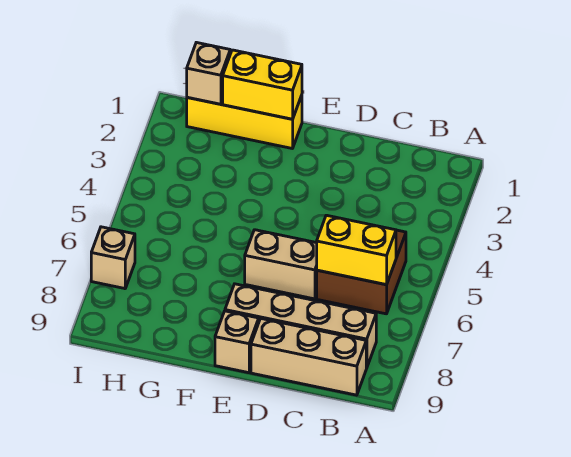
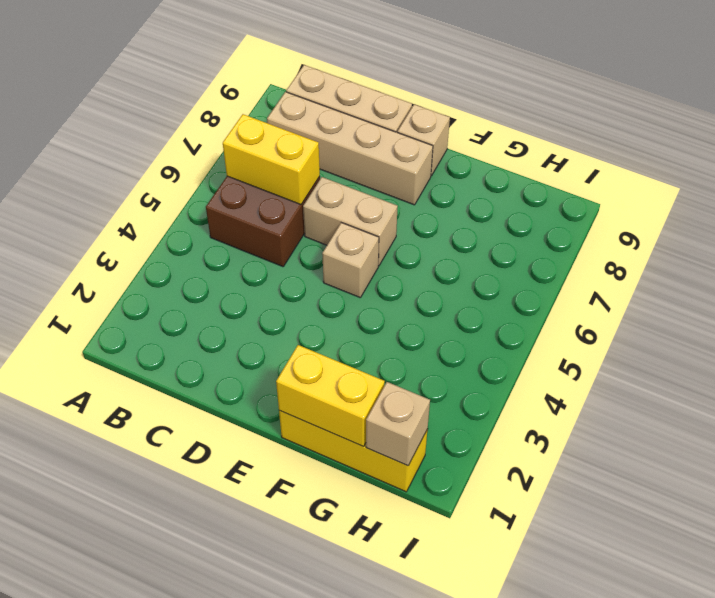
tan 1x1 brick [91,227,135,289] -> tan 1x1 brick moved to [322,223,379,298]

